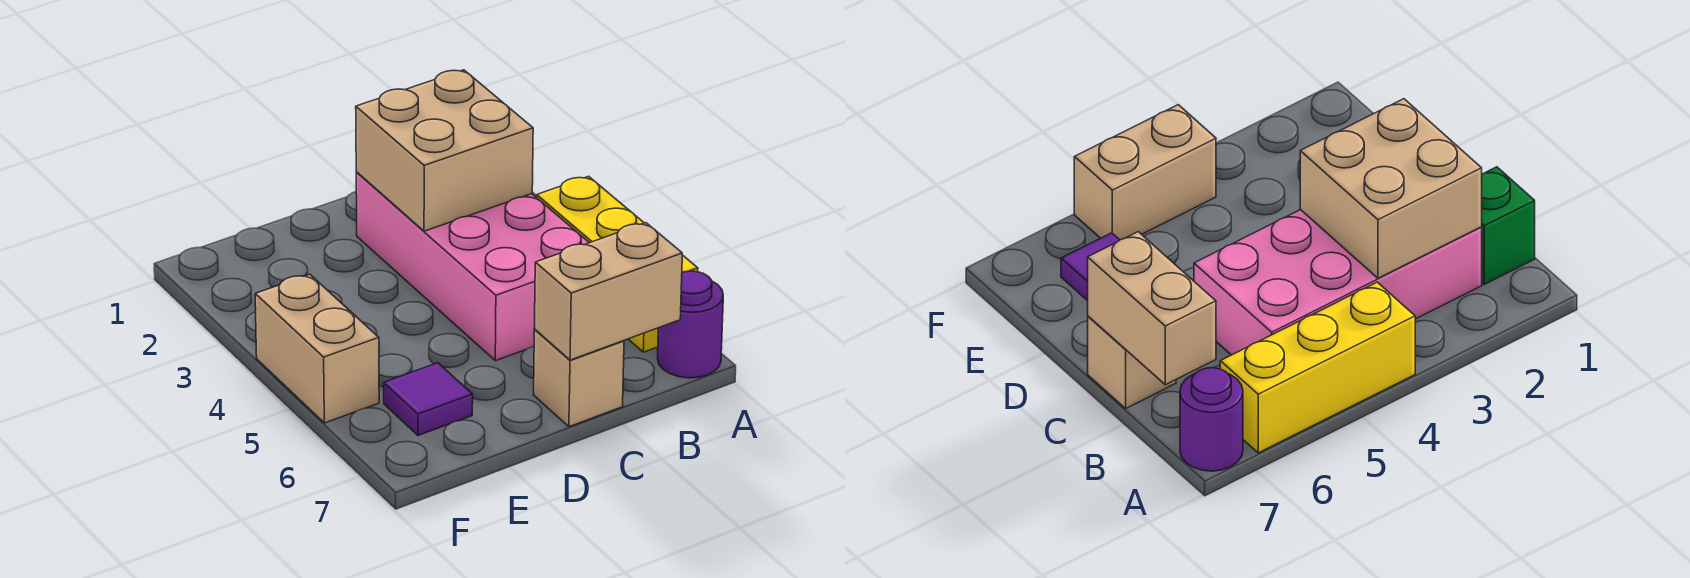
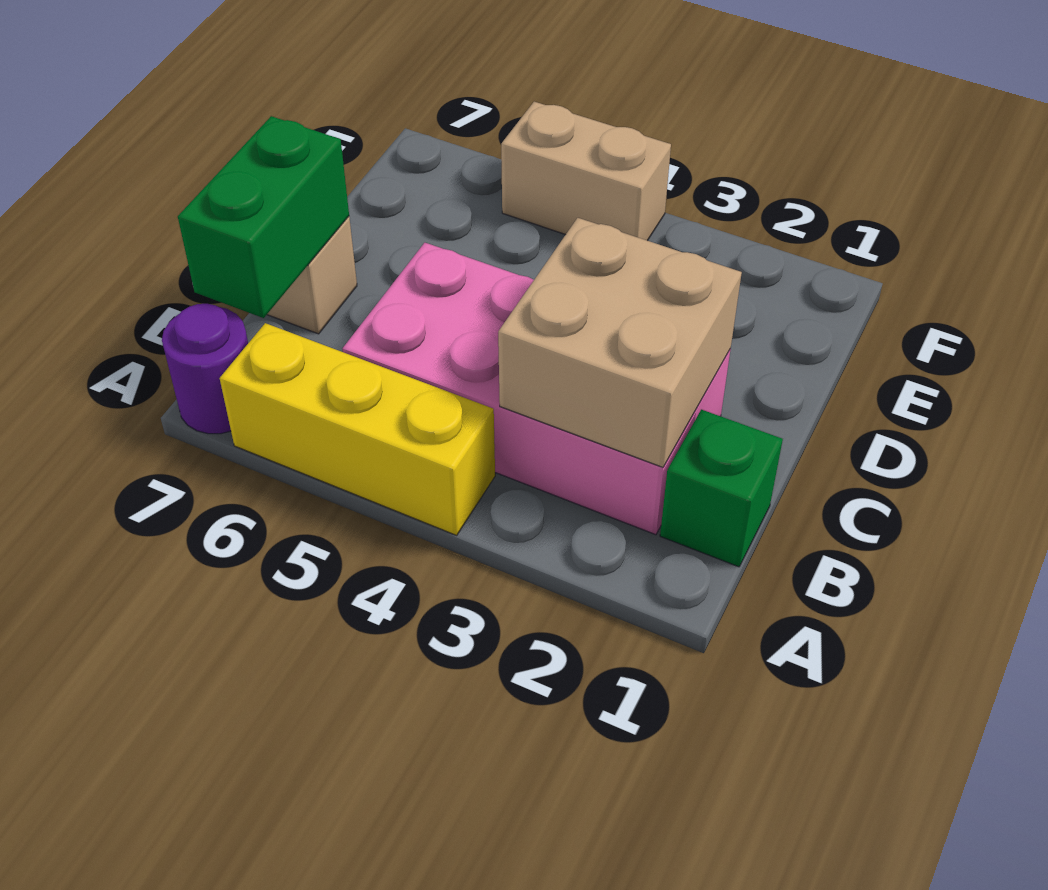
tan 1x2 brick [534,223,682,360] -> green 1x2 brick [178,116,349,318]
purple 1x1 tile [384,363,473,435] -> none

